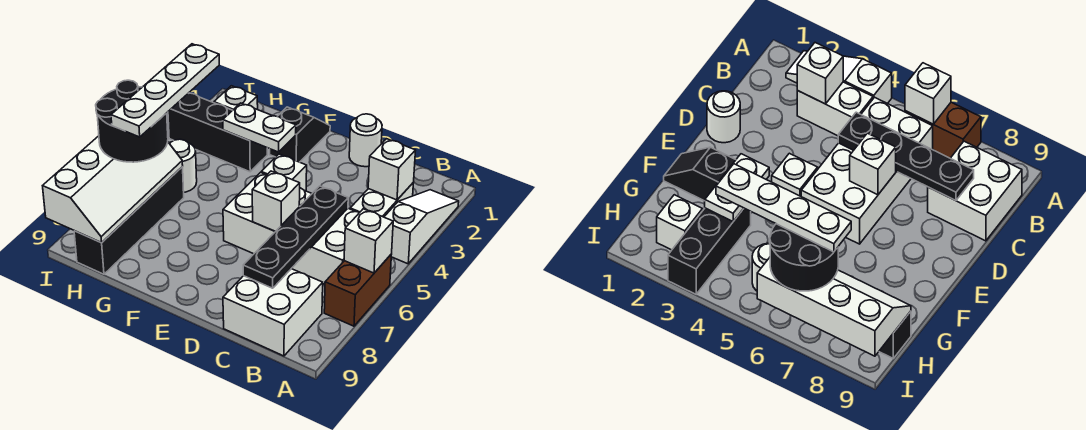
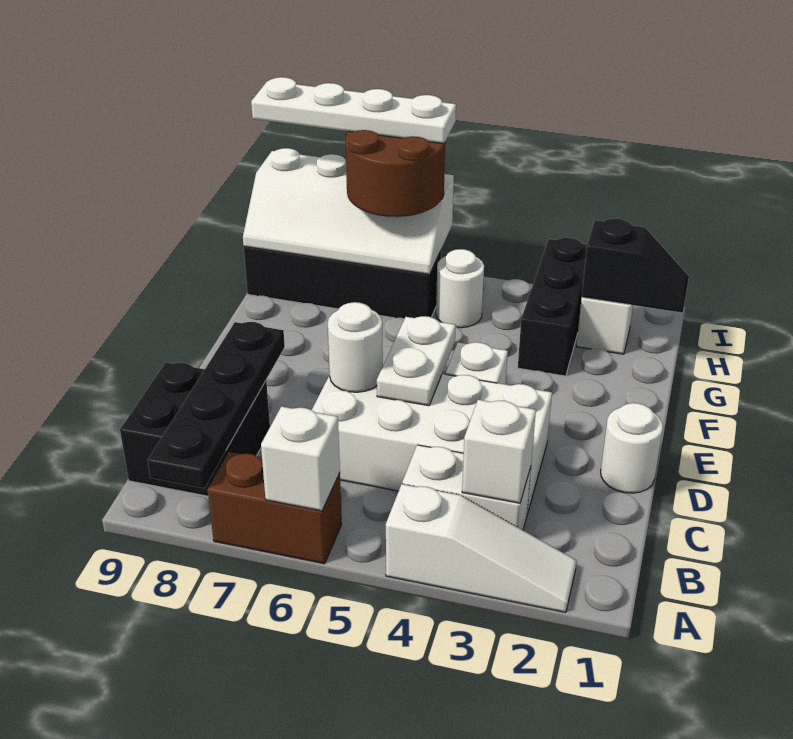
white 2x4 brick [223,173,360,284] -> white 2x4 brick turned to [312,364,552,514]
white 2x2 brick [223,269,323,356] -> black 2x2 brick [120,363,270,496]
black 1x4 plate [243,186,348,288] -> black 1x4 plate turned to [147,322,285,488]
white 1x1 brick [252,171,300,231] -> white 1x1 round brick [328,302,383,392]
black 1x2 slope [270,107,330,162] -> black 1x2 slope moved to [582,219,689,313]
white 1x2 plate [223,103,296,152] -> white 1x2 plate moved to [377,316,456,406]
white 1x4 plate [111,44,219,137] -> white 1x4 plate moved to [251,77,456,144]
black 2x2 round brick [96,80,168,162] -> brown 2x2 round brick [346,130,445,217]

